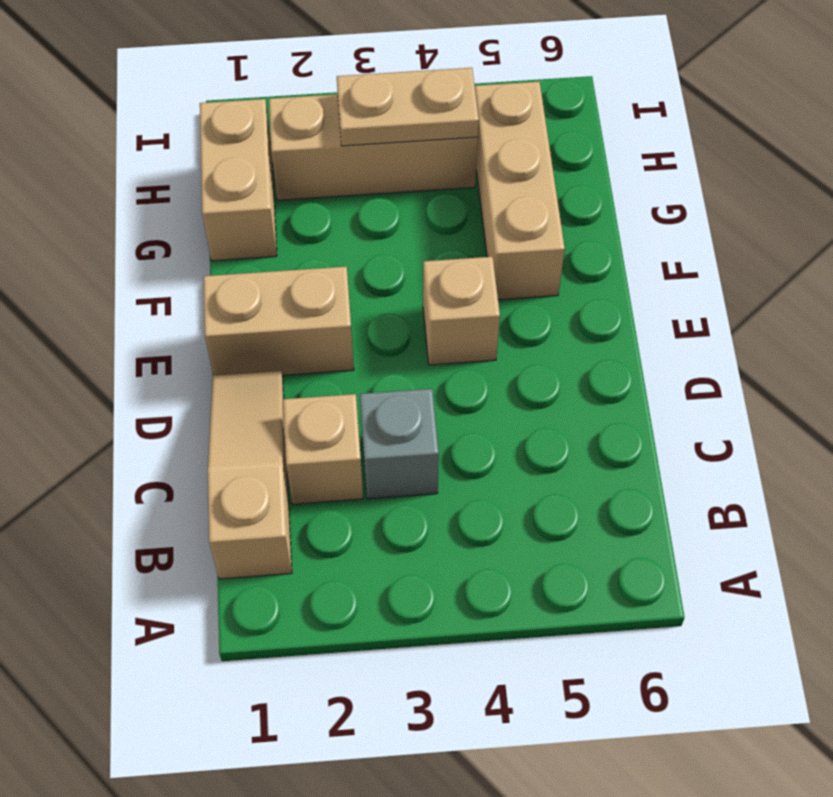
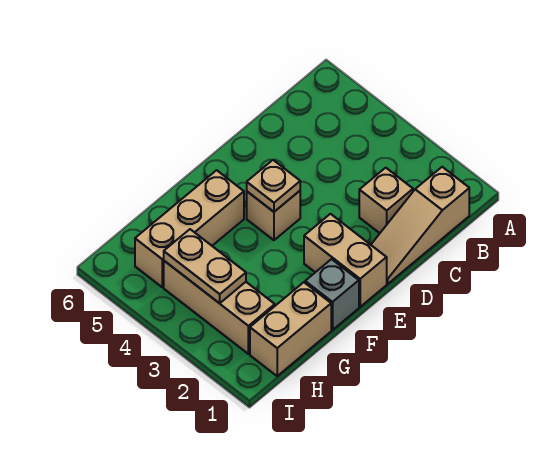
grey 1x1 brick [360,389,439,499] -> grey 1x1 brick moved to [305,259,359,330]
none -> tan 1x1 plate [247,160,300,212]

